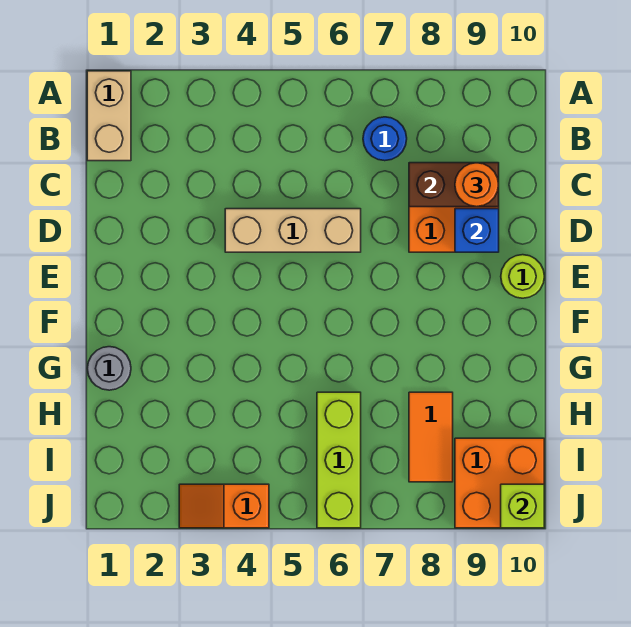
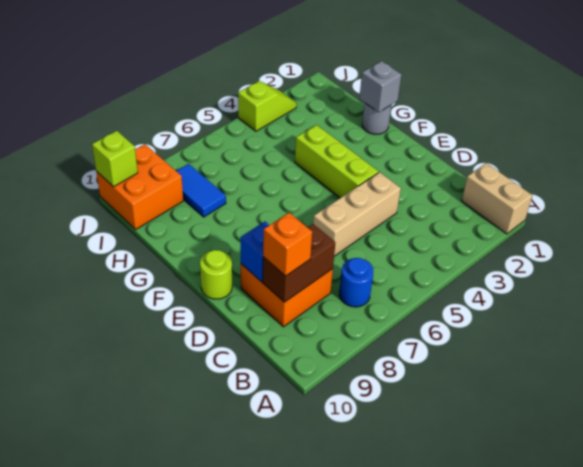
orange 1x1 round brick [455,163,499,207] -> orange 1x1 brick [263,213,312,276]
none -> grey 1x1 brick [359,61,401,112]
lime 1x3 brick [317,392,361,528] -> lime 1x3 brick moved to [295,125,379,198]
orange 1x2 tile [409,392,453,482] -> blue 1x2 tile [177,164,226,217]
orange 1x2 slope [179,484,269,528] -> lime 1x2 slope [238,81,297,131]

